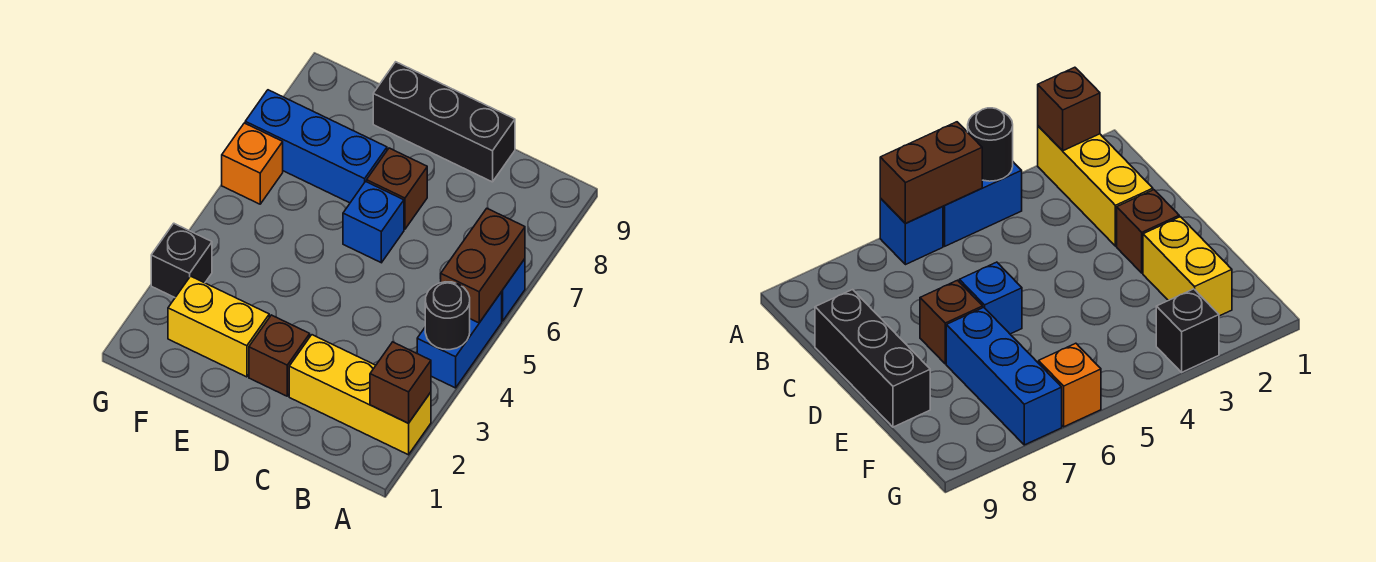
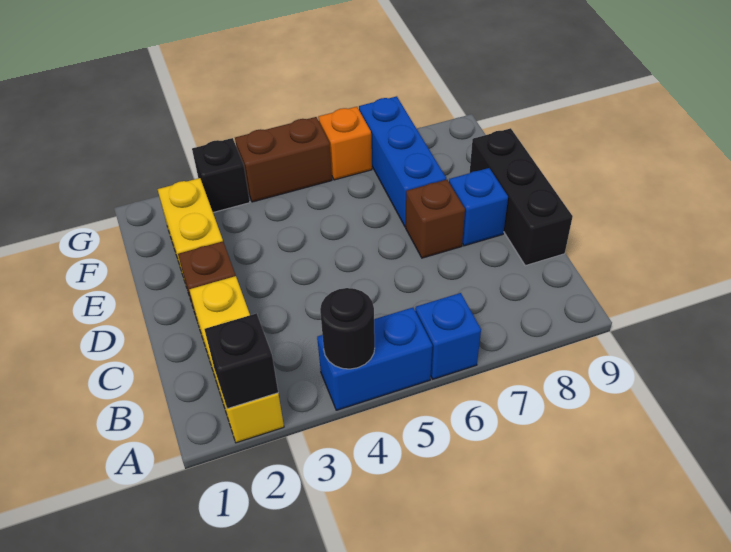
brown 1x1 brick [370,342,431,423] -> black 1x1 brick [204,313,278,409]
brown 1x2 brick [441,208,525,323] -> brown 1x2 brick moved to [235,117,332,202]
blue 1x1 brick [343,182,404,263] -> blue 1x1 brick moved to [449,168,508,246]

